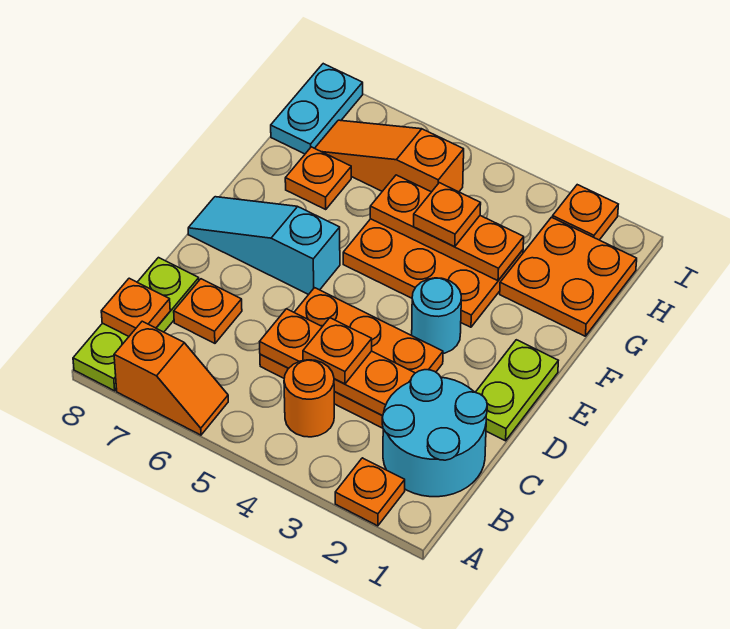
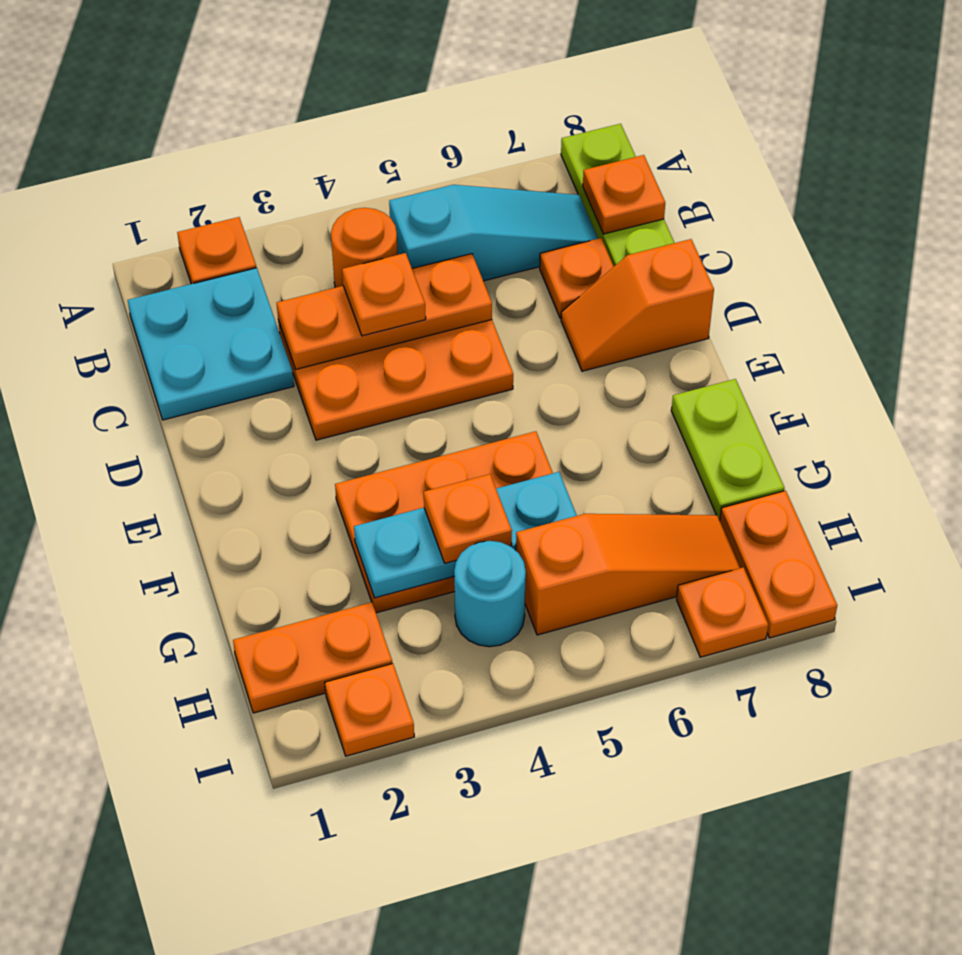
orange 1x2 slope [114,321,228,435] -> orange 1x2 slope moved to [561,239,714,371]
cyan 2x2 round brick [382,370,487,497] -> cyan 2x2 plate [128,268,294,420]
lime 1x2 plate [475,340,558,441] -> lime 1x2 plate moved to [671,379,784,520]
cyan 1x1 round brick [412,278,461,353] -> cyan 1x1 round brick moved to [454,541,526,647]
cyan 1x3 slope [188,197,340,295] -> cyan 1x3 slope moved to [389,185,598,281]
orange 2x2 plate [500,217,637,336] -> orange 1x2 plate [233,602,392,713]
orange 1x3 plate [370,175,524,281] -> cyan 1x3 plate [354,472,577,598]
orange 1x1 plate [285,147,351,209] -> orange 1x1 plate moved to [677,567,768,657]
cyan 1x2 plate [271,64,363,154] -> orange 1x2 plate [720,491,837,638]

